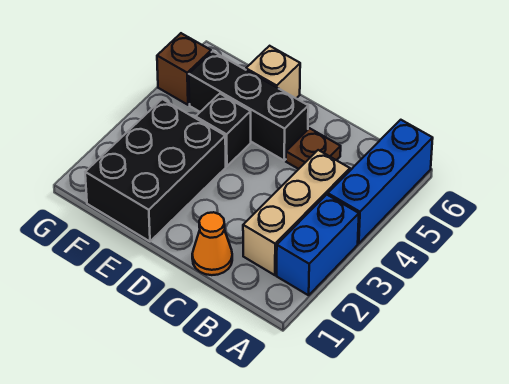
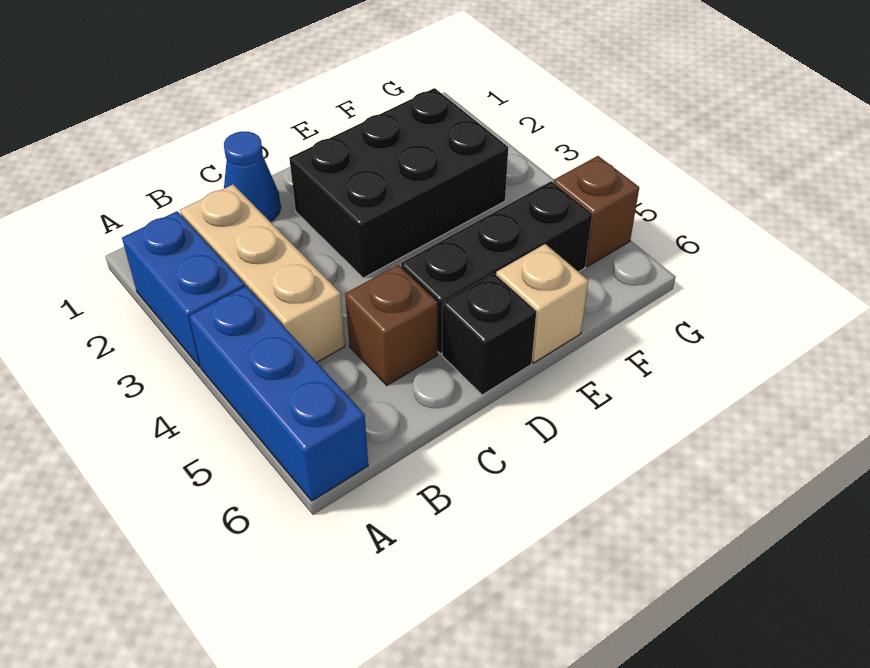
orange 1x1 cone [192,212,232,275] -> blue 1x1 cone [224,131,281,222]
brown 1x1 plate [286,128,341,169] -> brown 1x1 brick [345,265,438,385]
black 2x3 brick [85,99,226,241] -> black 2x3 brick turned to [289,88,508,278]
black 1x1 brick [196,94,251,166] -> black 1x1 brick moved to [442,273,536,395]

